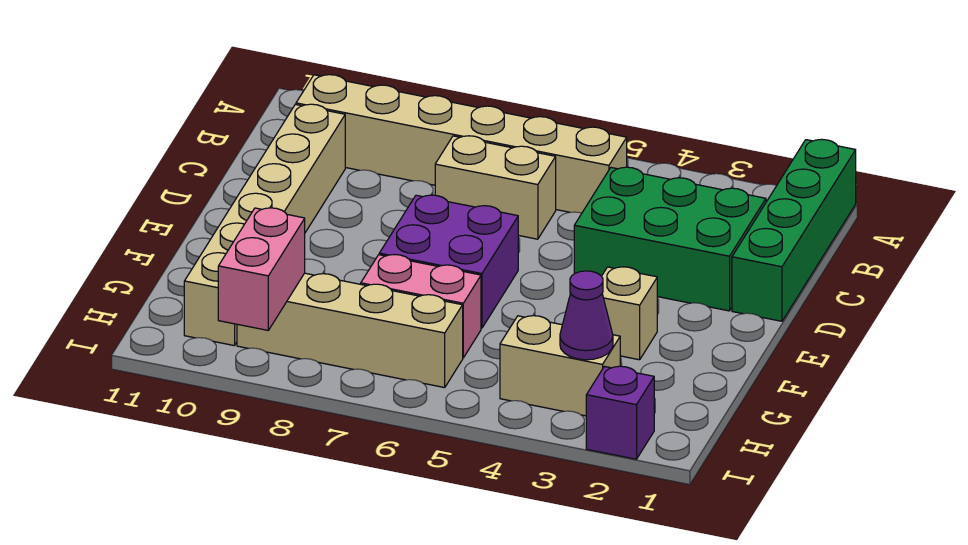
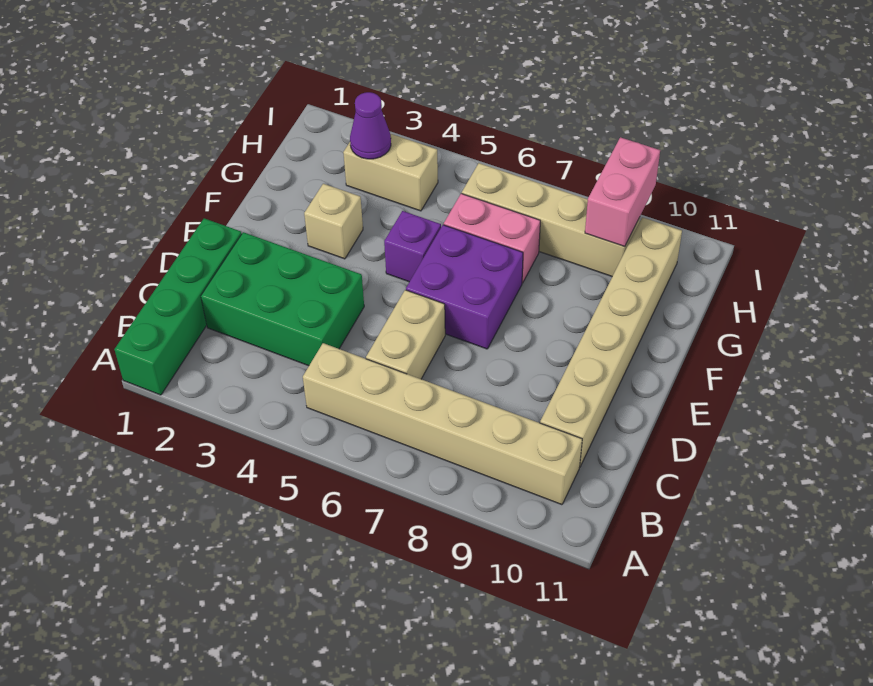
tan 1x2 brick [435,136,556,239] -> tan 1x2 brick turned to [366,290,445,379]
purple 1x1 brick [586,366,654,459] -> purple 1x1 brick moved to [384,211,441,282]

